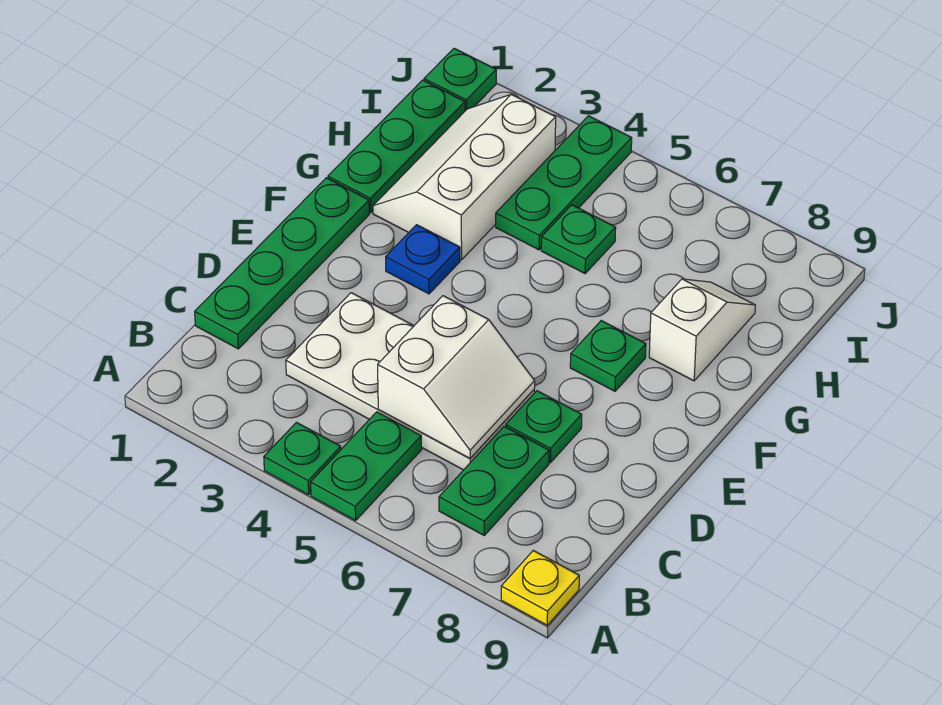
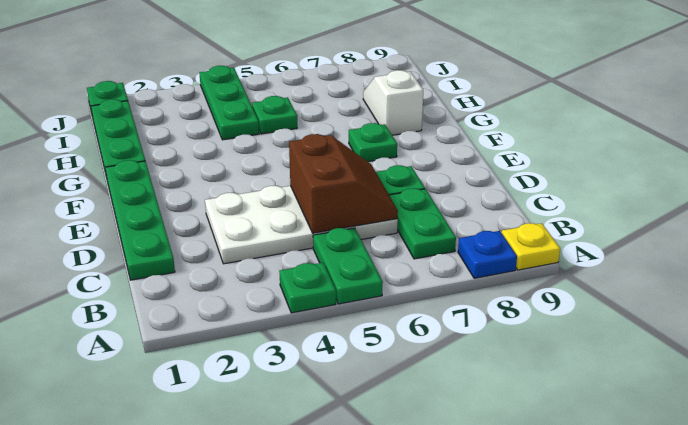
white 2x2 slope [378,296,535,458] -> brown 2x2 slope [289,134,398,233]
blue 1x1 plate [386,225,460,294] -> blue 1x1 plate moved to [458,231,517,278]
white 2x3 slope [373,94,556,260] -> none

